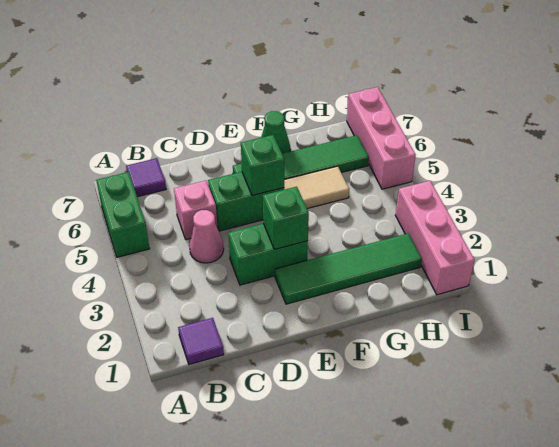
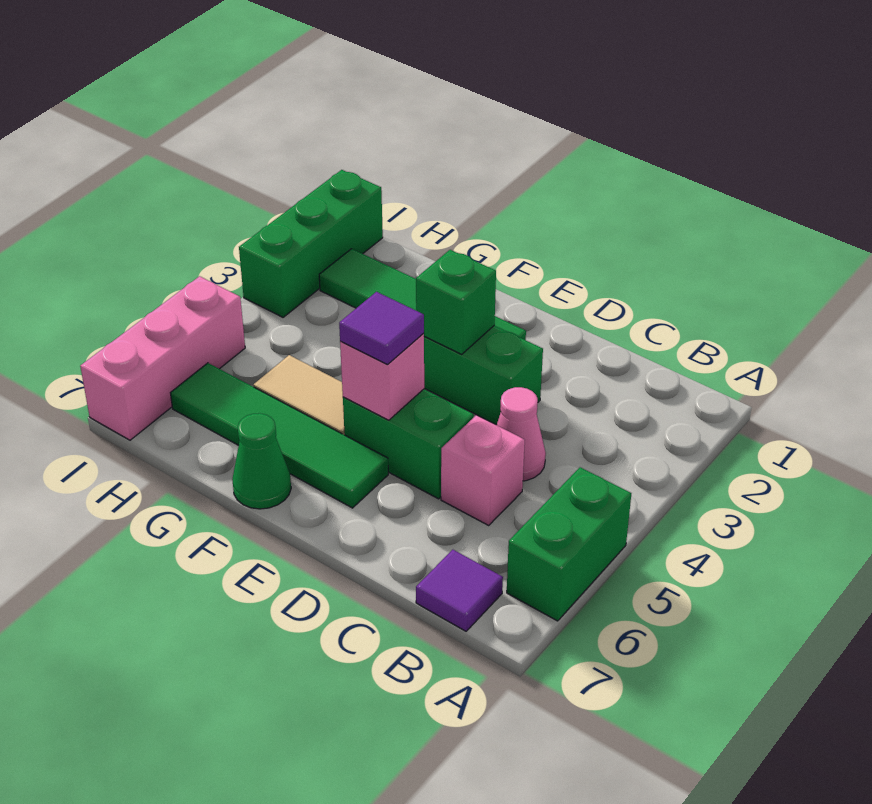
purple 1x1 tile [178,318,224,364] -> purple 1x1 tile moved to [339,292,424,365]
green 1x1 brick [241,135,284,195] -> pink 1x1 brick [340,333,424,420]
pink 1x3 brick [395,181,475,295] -> green 1x3 brick [239,170,383,317]

